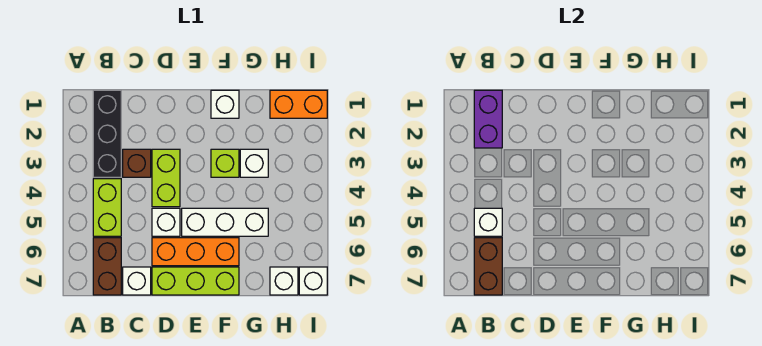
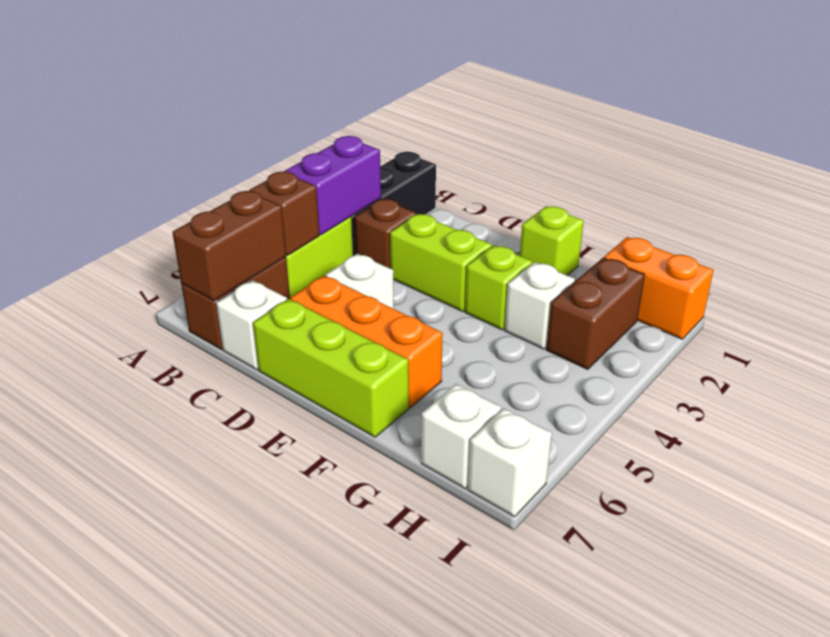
purple 1x2 brick [474,90,502,148] -> purple 1x2 brick moved to [284,136,381,235]
white 1x1 brick [474,208,502,236] -> brown 1x1 brick [249,172,320,255]
lime 1x2 brick [152,149,180,207] -> lime 1x2 brick turned to [390,214,492,312]
white 1x3 brick [182,208,268,236] -> none
white 1x1 brick [211,90,239,118] -> lime 1x1 brick [520,206,584,275]
none -> brown 1x2 brick [546,258,645,369]

